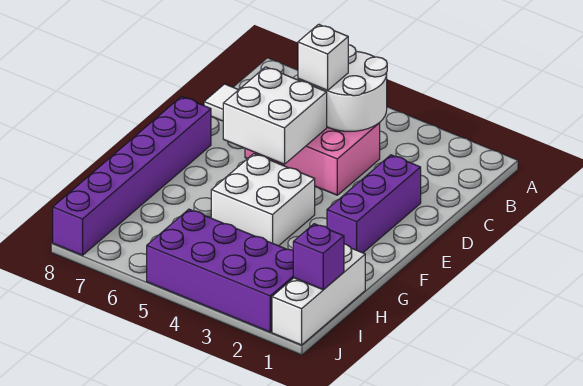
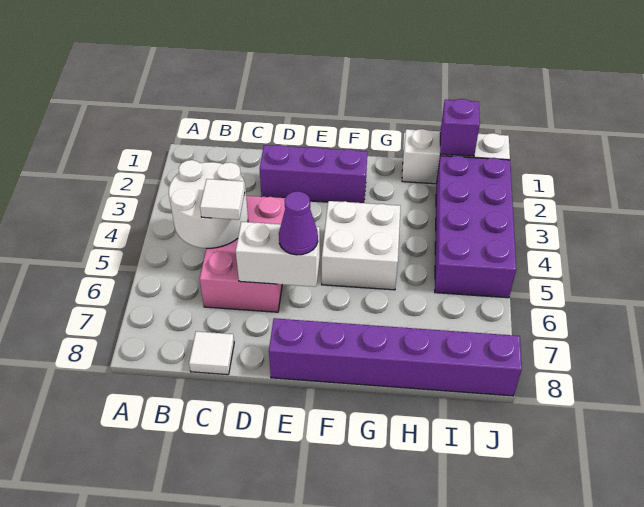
white 1x1 brick [298,24,348,90] -> white 1x1 tile [200,179,245,220]
white 2x2 brick [223,67,327,164] -> white 1x2 brick [236,222,320,287]
none -> purple 1x1 cone [279,191,318,255]

